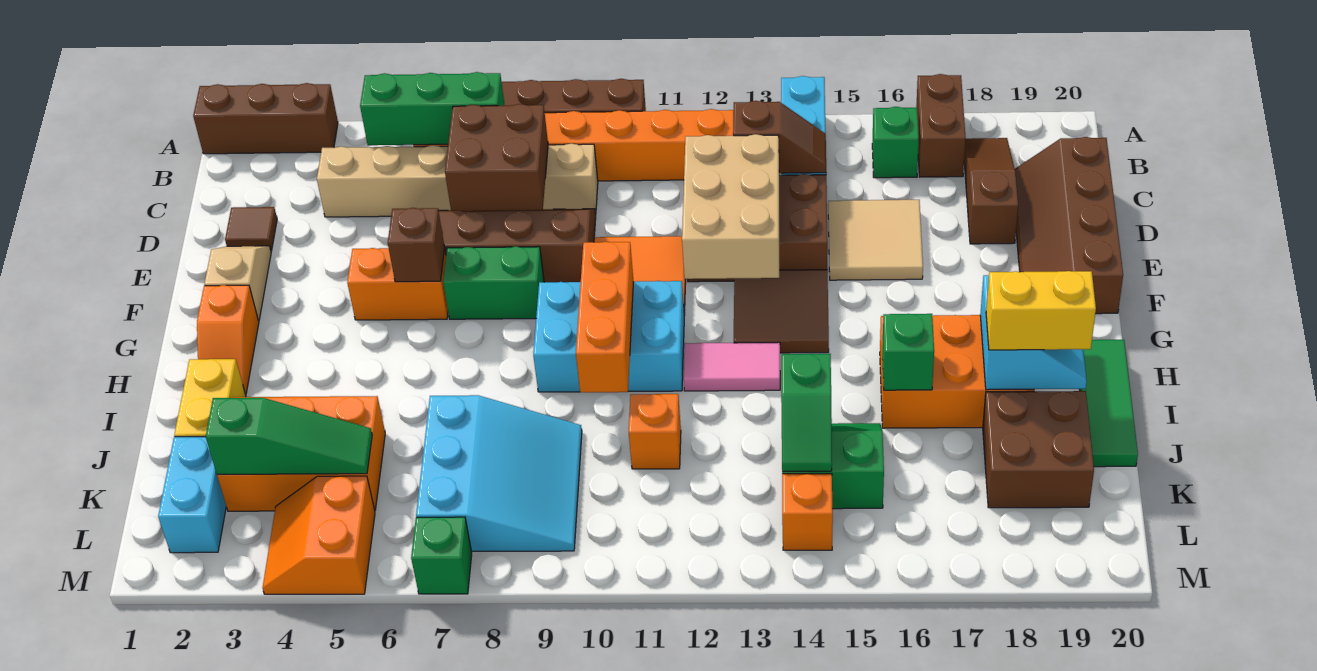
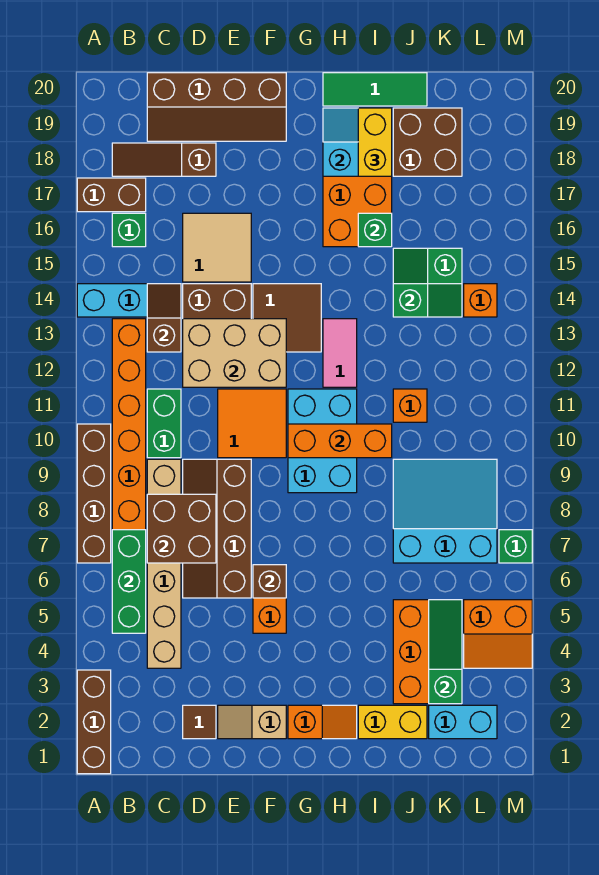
green 1x2 brick [443,246,544,319] -> green 1x2 brick moved to [147,389,181,458]

